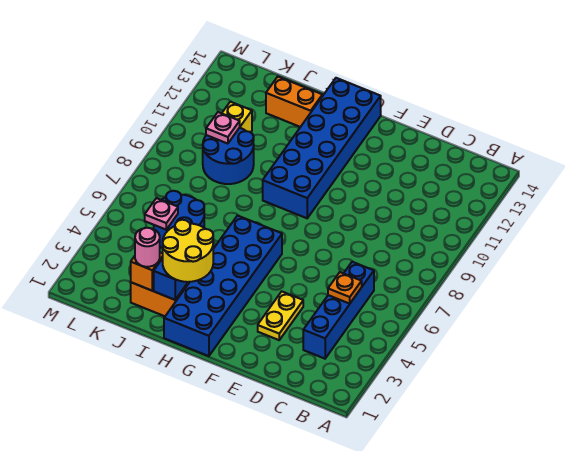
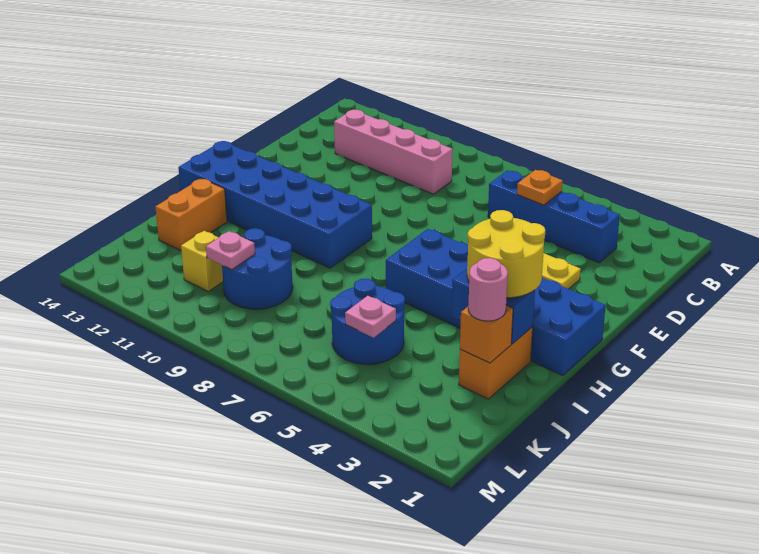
none -> pink 1x4 brick [334,110,453,194]

